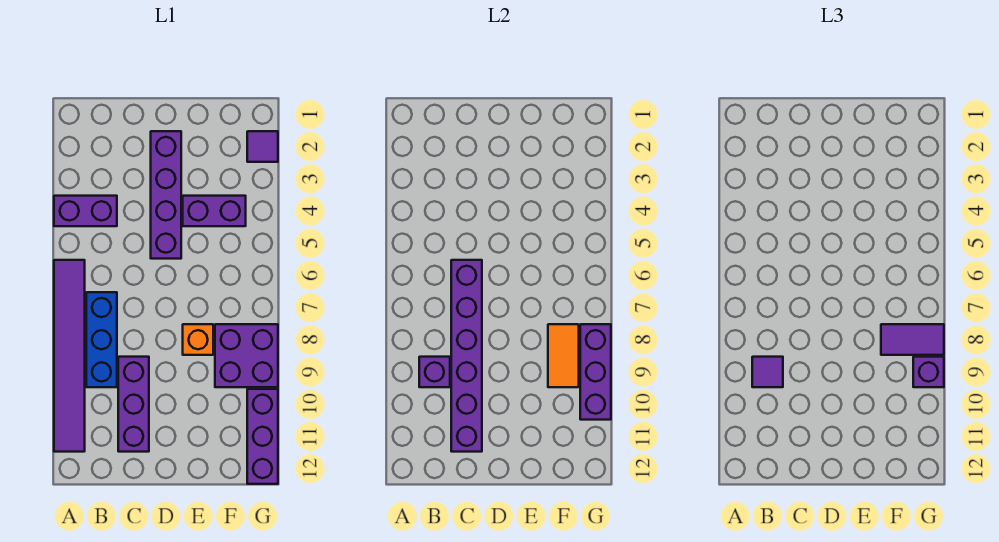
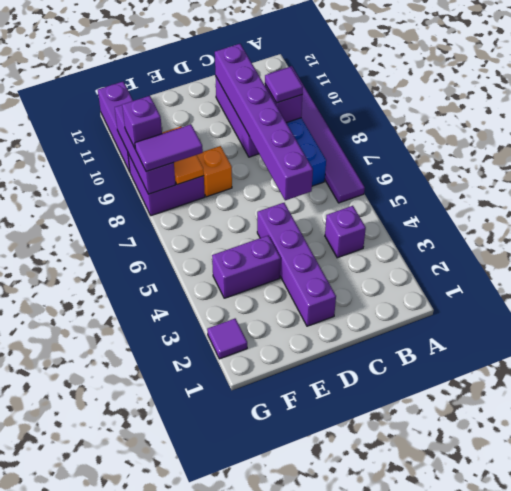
purple 1x2 brick [54,196,117,226] -> purple 1x1 brick [325,206,366,258]

